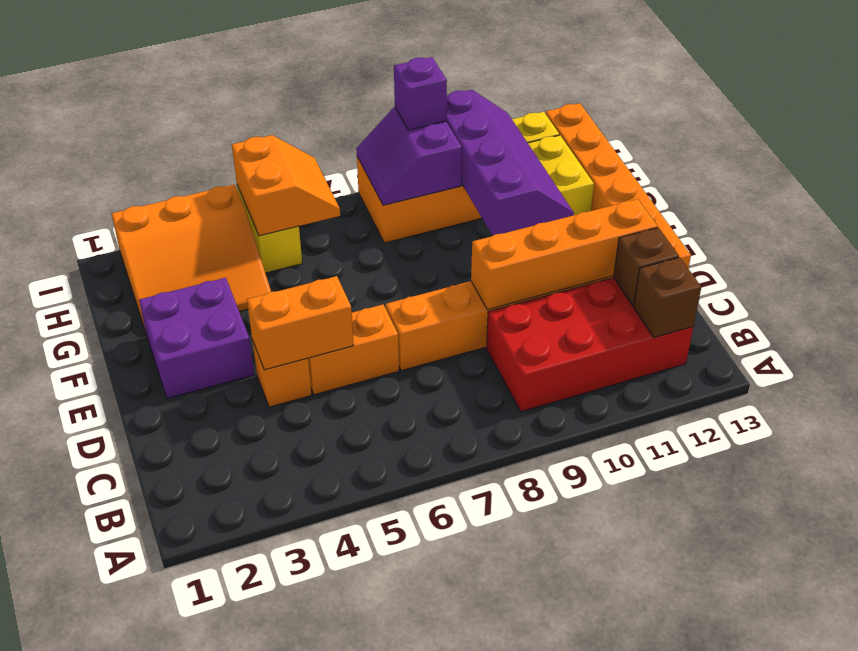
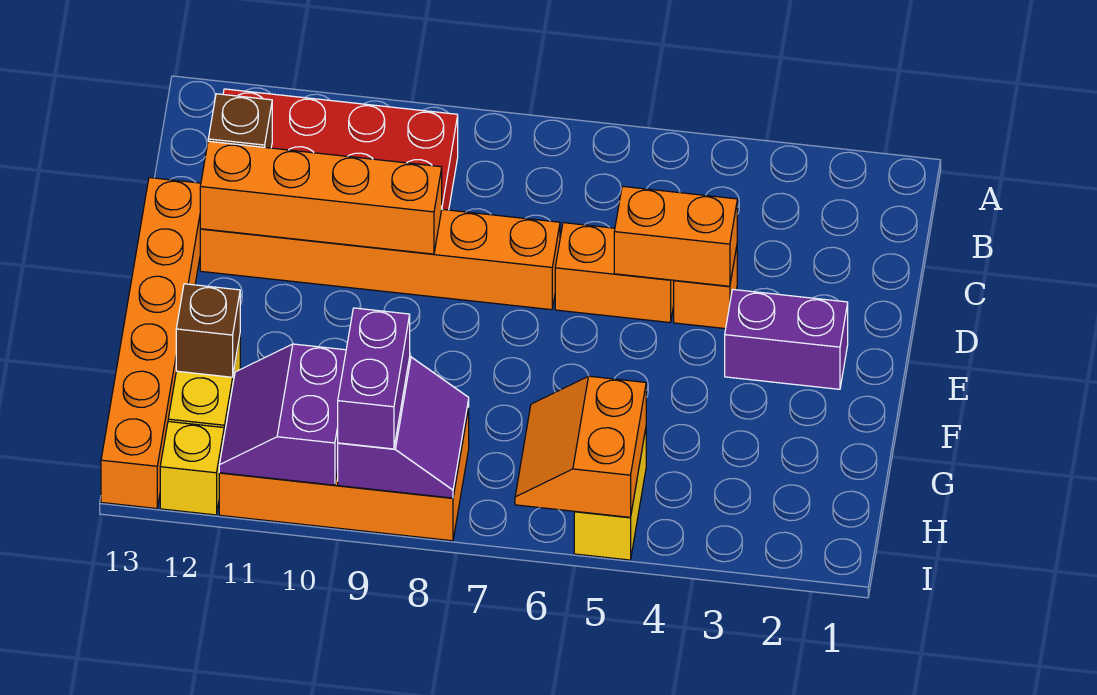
brown 1x1 brick [634,257,701,337] -> brown 1x1 brick moved to [176,284,240,377]
purple 2x2 brick [139,278,254,399] -> purple 1x2 brick [725,290,848,389]
purple 2x4 slope [446,90,574,236] -> purple 2x2 slope [219,344,346,485]
orange 3x3 slope [112,184,271,332] -> none
purple 1x1 brick [394,57,447,130] -> purple 1x2 brick [338,308,410,449]

